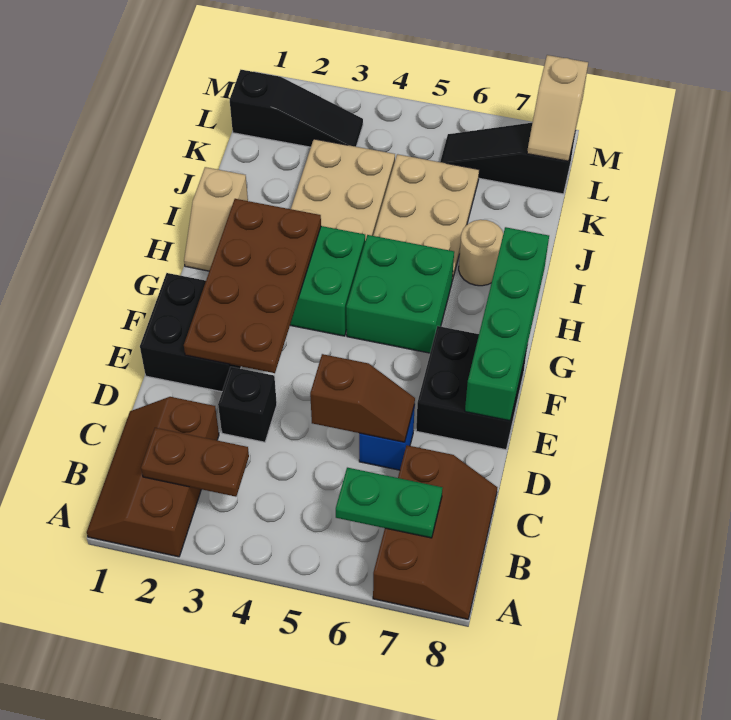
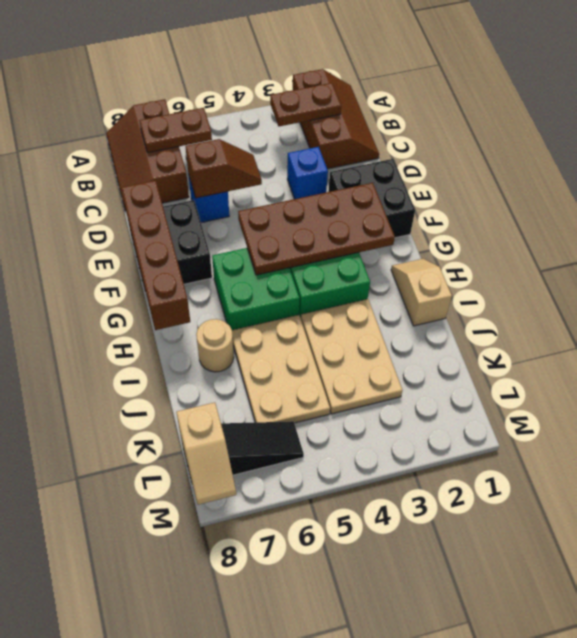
green 1x2 plate [336,468,443,538] -> brown 1x2 plate [139,108,212,153]
black 1x1 brick [218,367,277,442] -> blue 1x1 brick [287,147,328,199]
brown 1x2 slope [310,354,415,442] -> brown 1x2 slope turned to [185,139,262,198]
brown 2x4 plate [184,199,321,373] -> brown 2x4 plate turned to [238,183,395,275]
green 1x4 brick [465,227,549,421] -> brown 1x4 brick [122,180,190,330]
black 1x3 slope [230,70,363,147] -> none
tan 1x2 slope [527,55,588,161] -> tan 1x2 slope turned to [176,402,236,505]

